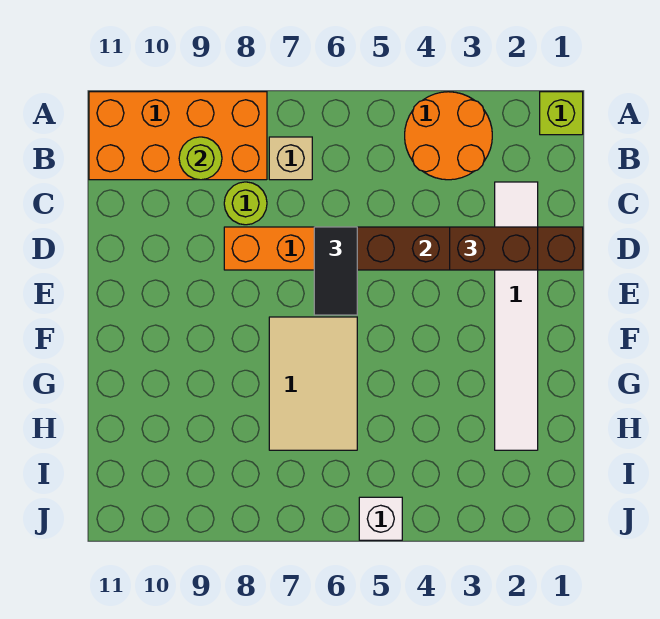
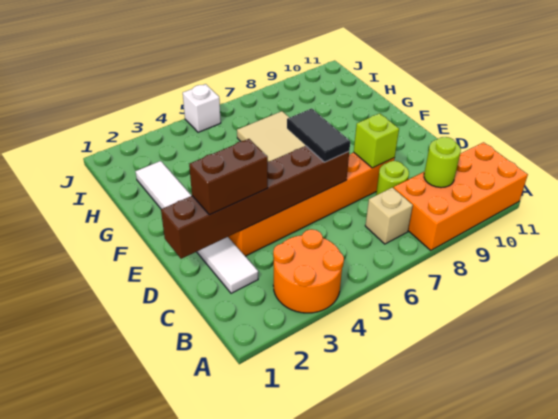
lime 1x1 brick [540,92,583,135] -> lime 1x1 brick moved to [354,113,399,168]

